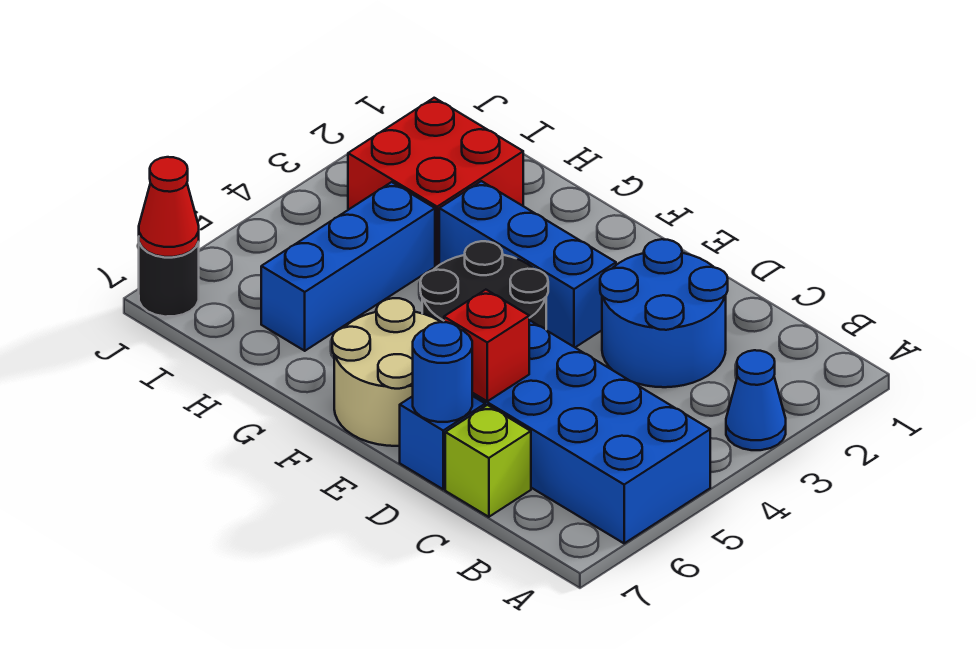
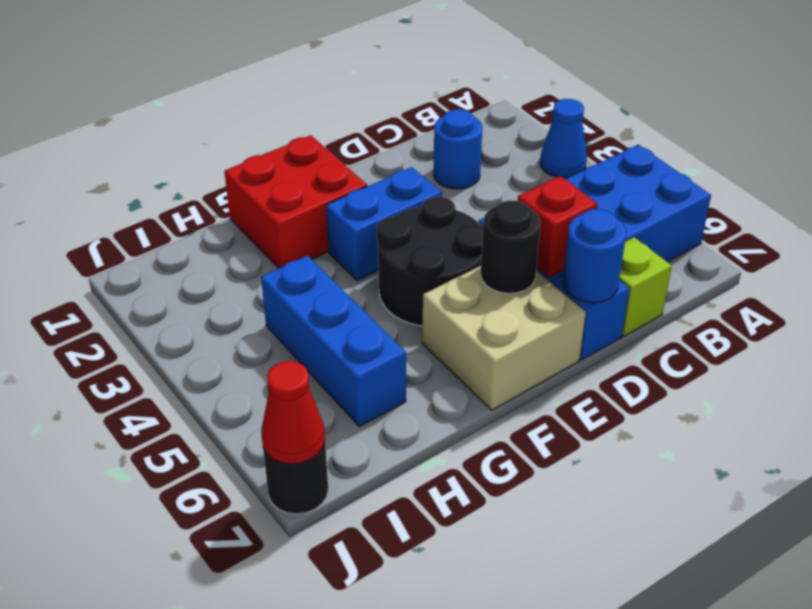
blue 2x2 round brick [600,239,728,387] -> blue 1x1 round brick [434,109,482,189]
blue 1x3 brick [439,181,616,347] -> blue 1x2 brick [326,167,442,280]
tan 2x2 round brick [332,298,440,446] -> tan 2x2 brick [422,266,586,410]
none -> black 1x1 round brick [481,201,541,294]
red 2x2 brick [348,98,523,265] -> red 2x2 brick moved to [224,135,367,268]

